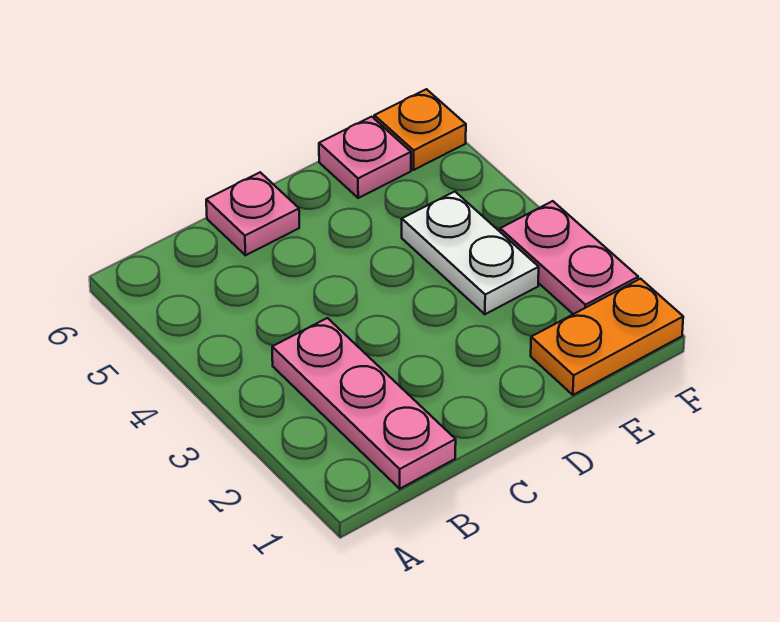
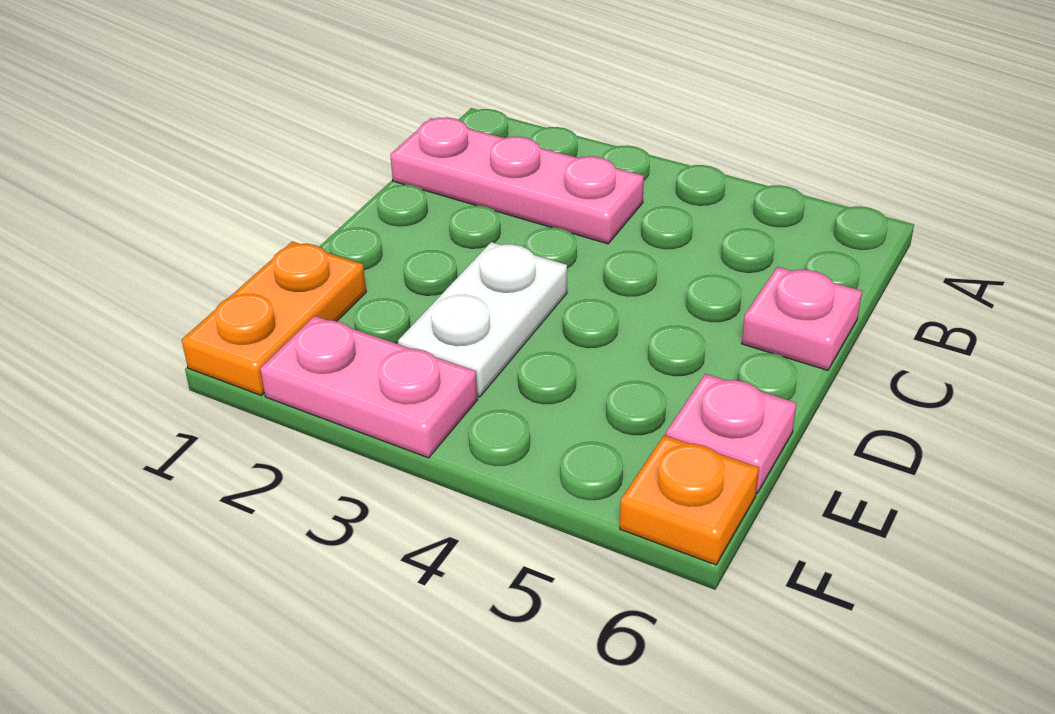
white 1x2 plate [402,192,539,314] -> white 1x2 plate turned to [398,242,567,397]

